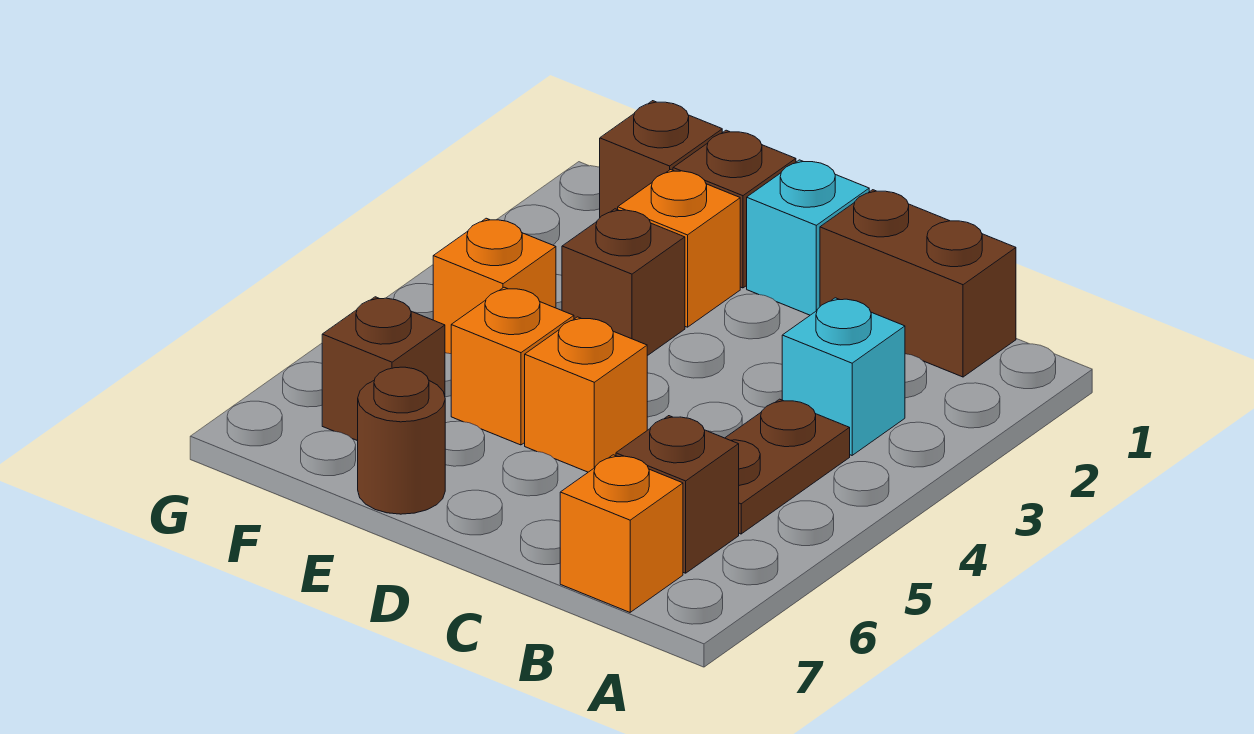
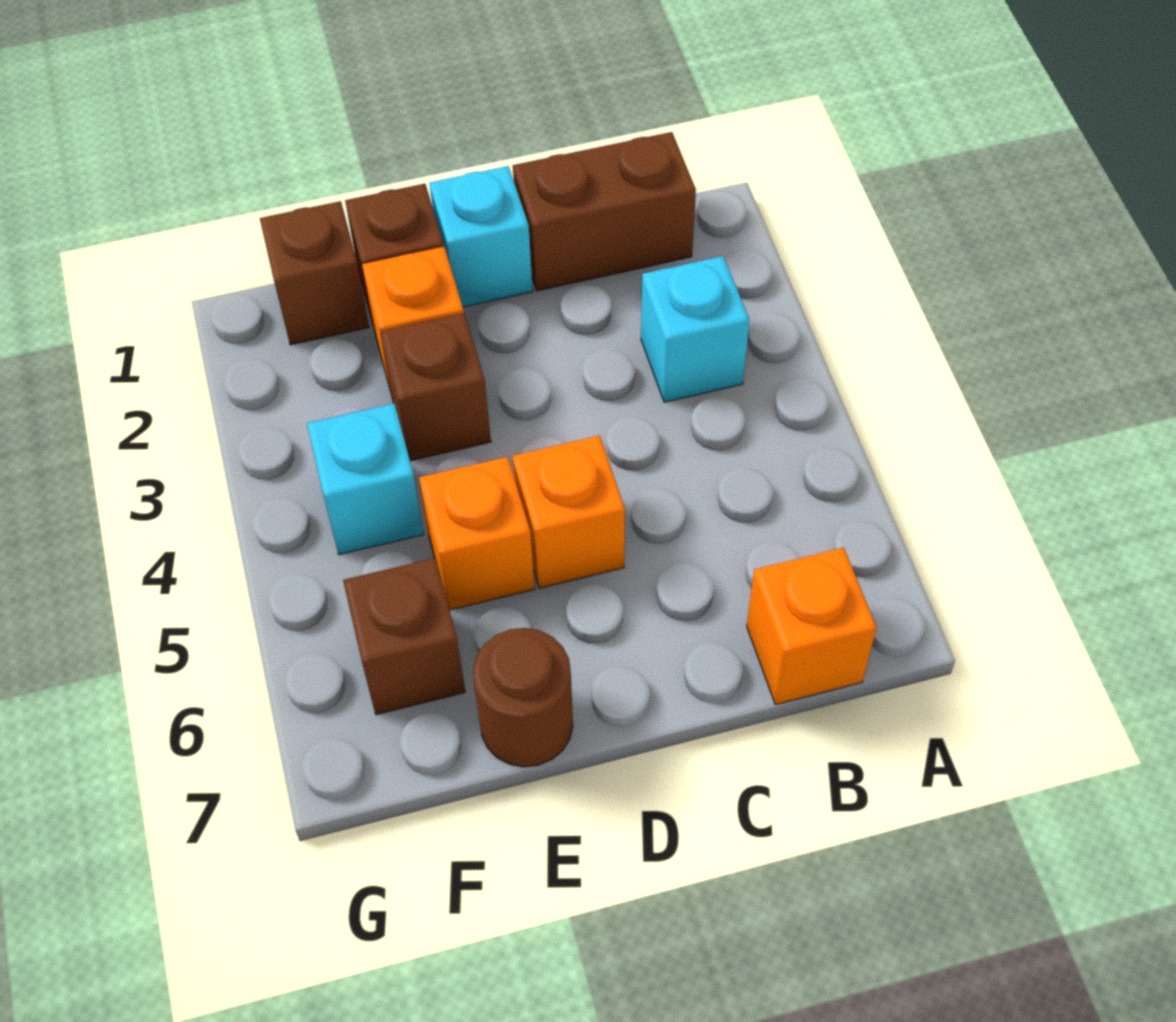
brown 1x2 plate [725,399,850,534] -> none
brown 1x1 brick [616,416,739,573] -> none
orange 1x1 brick [433,218,556,354] -> cyan 1x1 brick [307,404,424,555]

